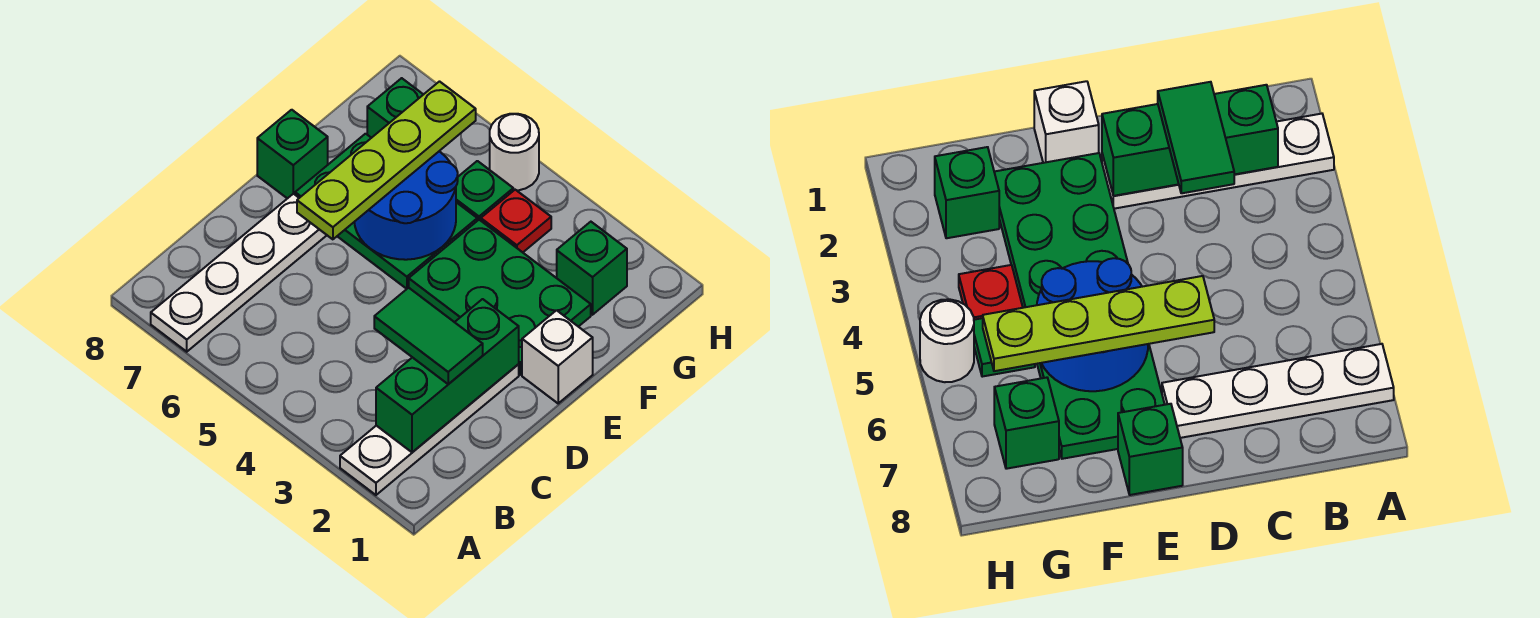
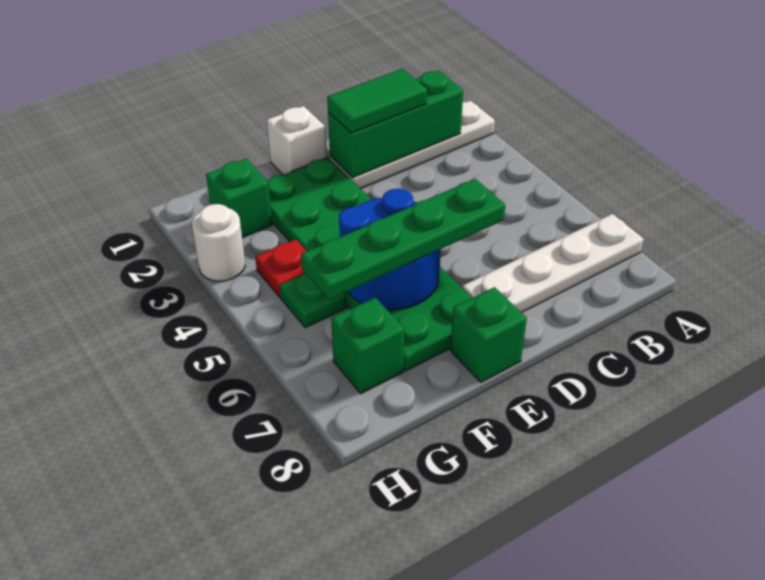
green 1x2 tile [374,288,483,384] -> green 1x2 tile turned to [327,69,427,133]
lime 1x4 plate [297,82,476,239] -> green 1x4 plate [301,179,505,300]
white 1x1 round brick [490,114,539,190] -> white 1x1 round brick moved to [192,204,245,281]

